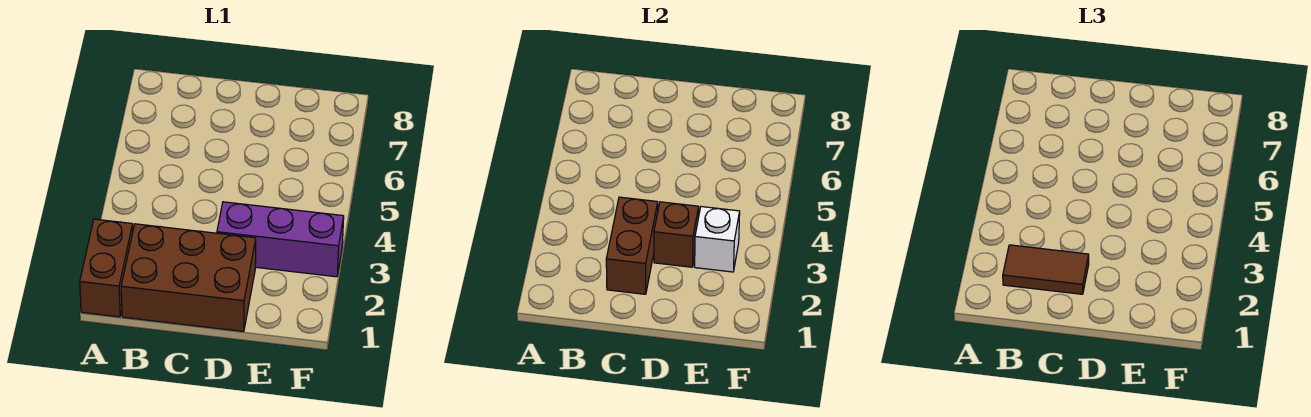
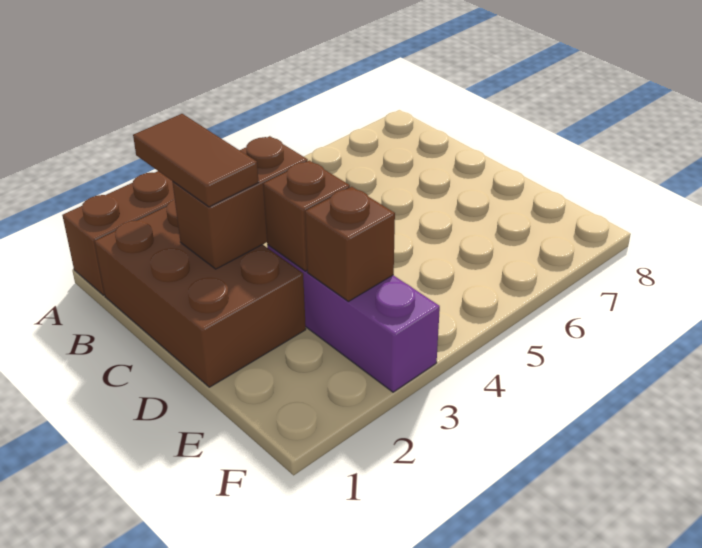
white 1x1 brick [695,207,740,272] -> brown 1x1 brick [305,187,395,302]

